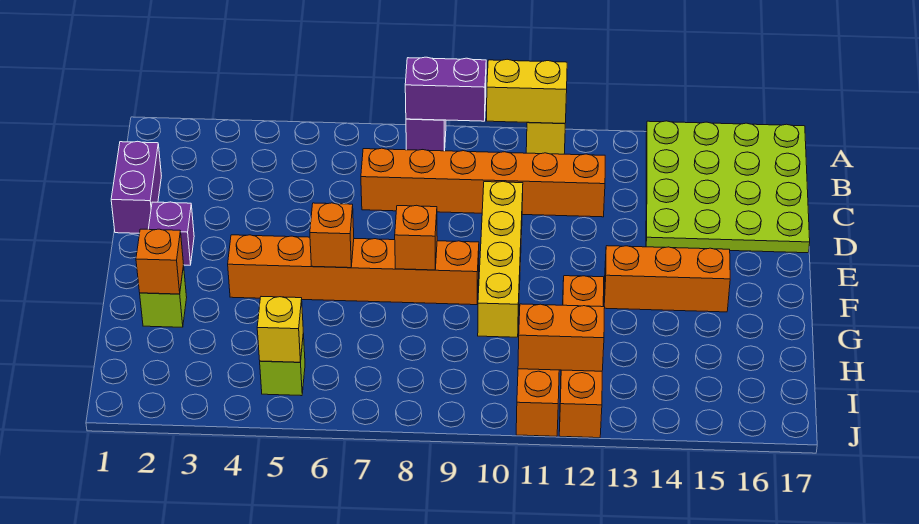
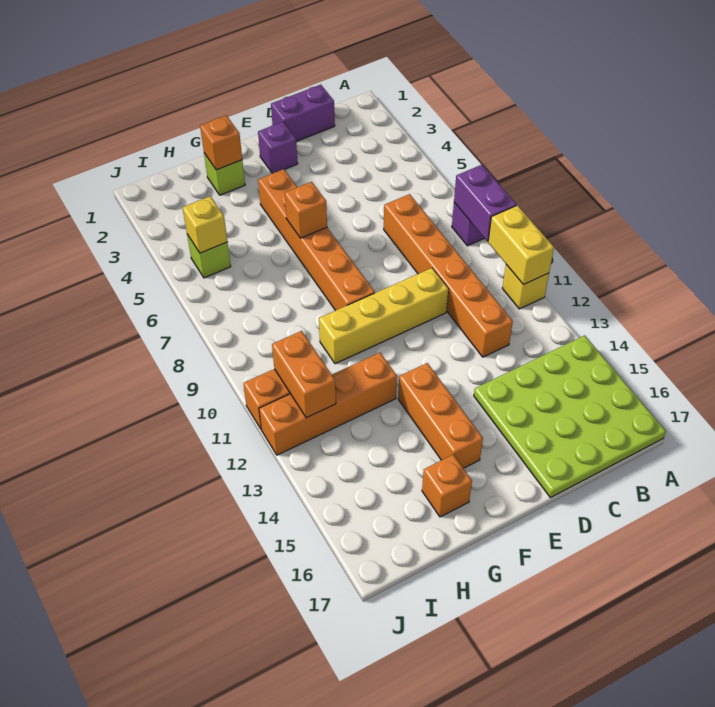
orange 1x1 brick [395,205,437,270] -> orange 1x1 brick moved to [422,455,472,517]

